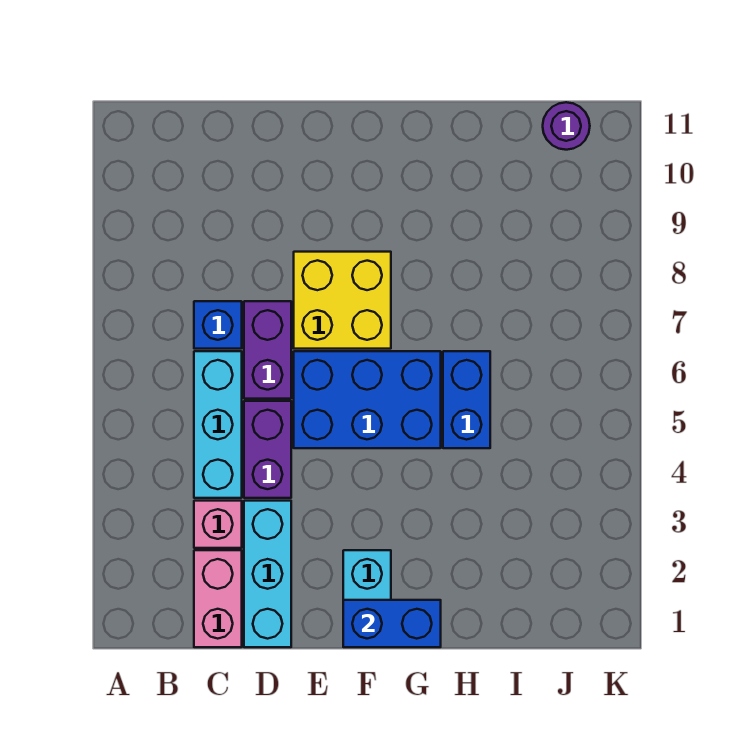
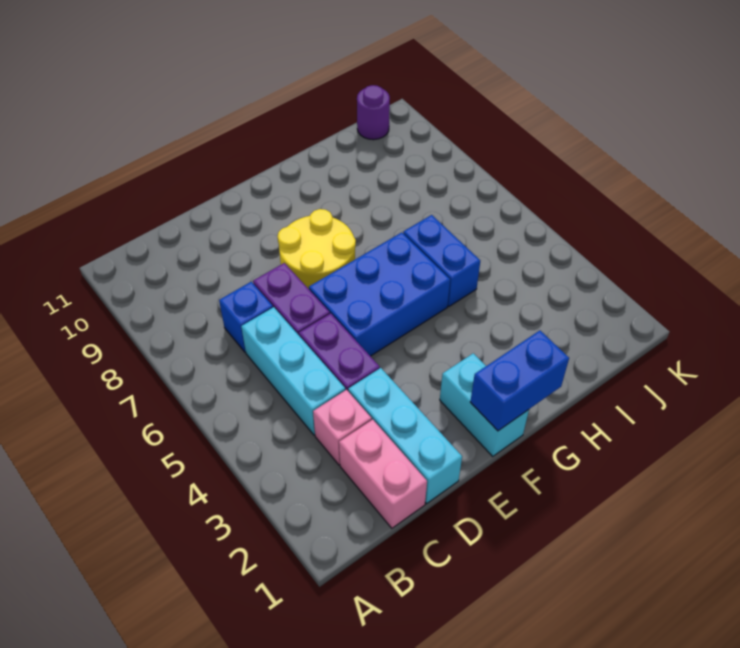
yellow 2x2 brick [294,252,391,349] -> yellow 2x2 round brick [277,209,356,289]

